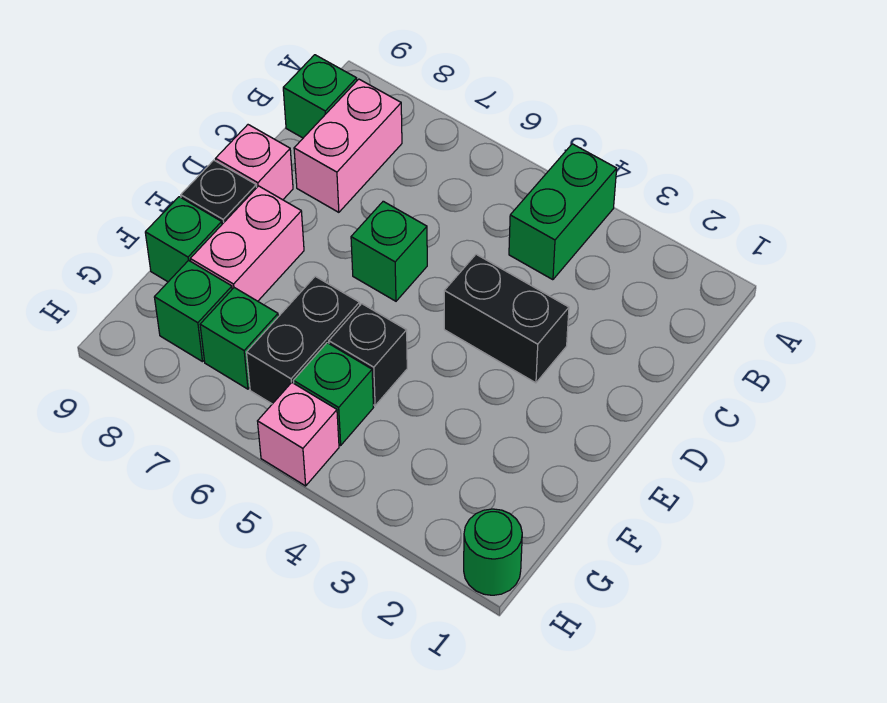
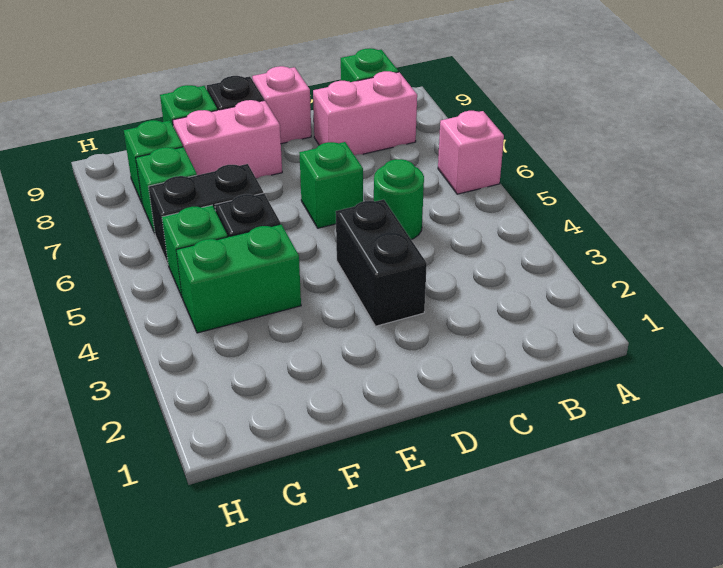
green 1x2 brick [509,144,617,280] -> green 1x2 brick moved to [176,224,301,333]
green 1x1 round brick [464,509,522,595] -> green 1x1 round brick moved to [374,159,424,239]
pink 1x1 brick [258,382,339,486] -> pink 1x1 brick moved to [438,111,504,194]

